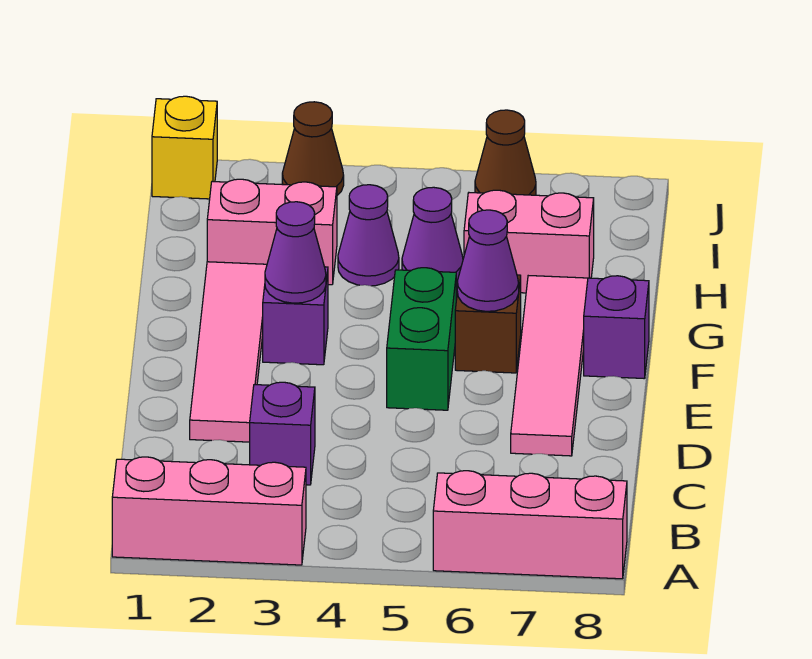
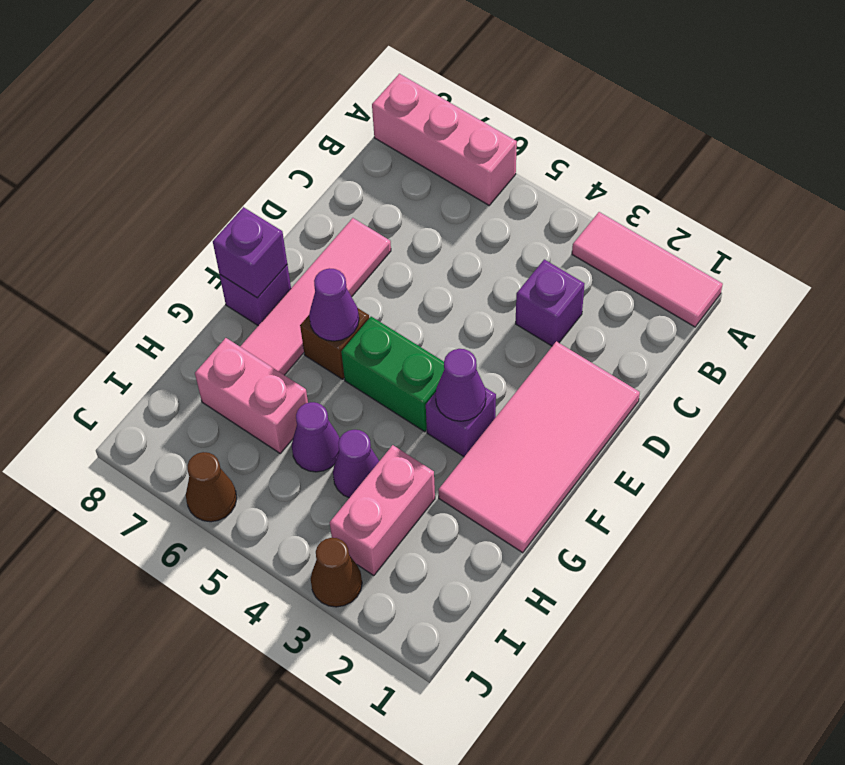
pink 1x3 brick [112,457,306,565] -> pink 1x3 tile [572,212,723,327]
pink 1x4 tile [190,262,267,442] -> pink 2x4 tile [438,341,640,553]
green 1x2 brick [387,268,456,410] -> green 1x2 brick turned to [341,317,444,432]
none -> purple 1x1 brick [213,207,287,298]
pink 1x2 brick [207,179,337,285] -> pink 1x2 brick turned to [330,445,435,576]
yellow 1x1 brick [152,96,217,199] -> none

